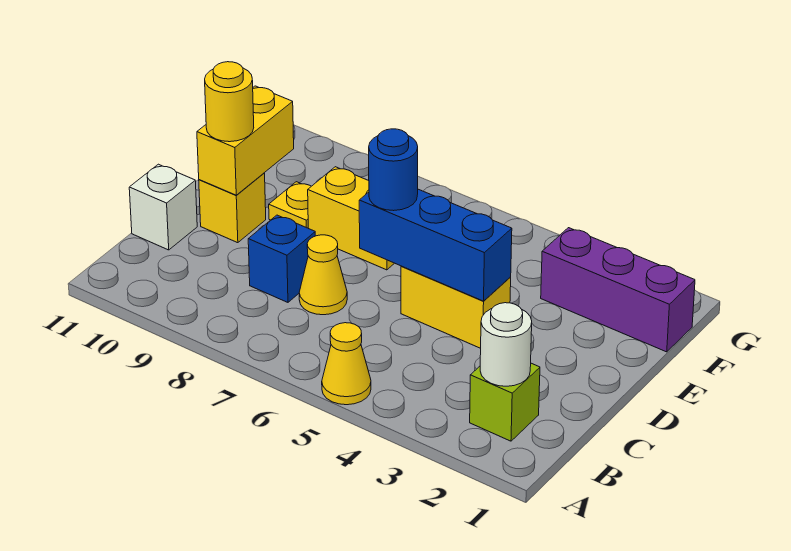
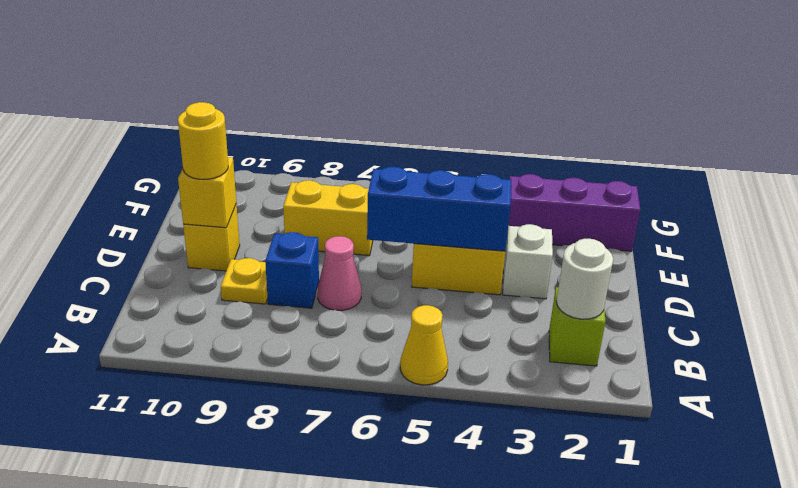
yellow 1x1 cone [299,235,347,315] -> pink 1x1 cone [318,236,361,310]
white 1x1 brick [129,164,197,250] -> white 1x1 brick moved to [503,224,553,299]
blue 1x1 round brick [369,129,418,211] -> none
yellow 1x2 brick [197,86,294,195] -> yellow 1x1 brick [178,157,236,228]
yellow 1x1 plate [269,182,311,228] -> yellow 1x1 plate moved to [221,258,268,304]

